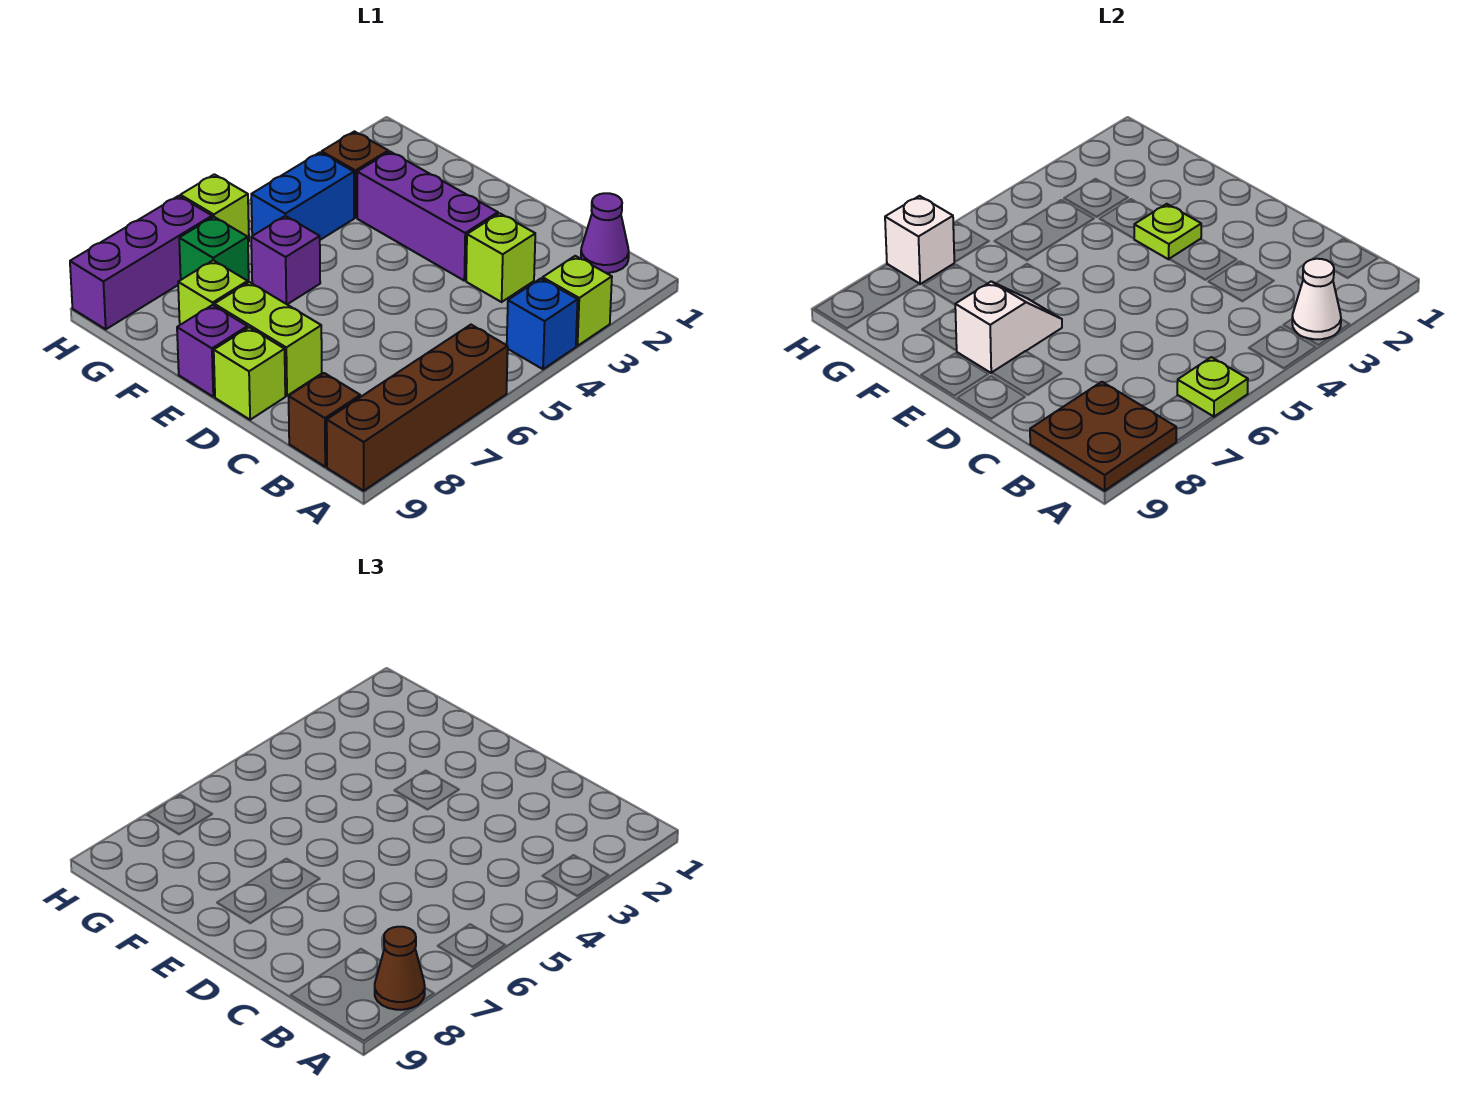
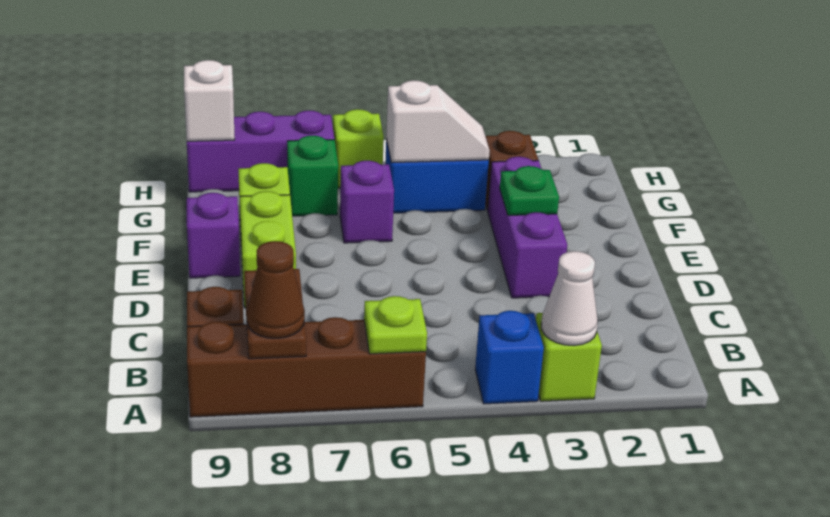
brown 2x2 plate [1030,382,1176,491] -> brown 1x2 plate [244,269,306,359]
purple 1x1 cone [581,193,629,273] -> none
lime 1x1 brick [466,213,535,302] -> none
lime 1x1 brick [214,327,285,420] -> none
lime 1x1 plate [1134,204,1201,259] -> green 1x1 plate [500,166,559,215]
white 1x2 slope [955,282,1062,373] -> white 1x2 slope moved to [386,80,490,163]
white 1x1 brick [885,196,954,284] -> white 1x1 brick moved to [184,60,235,141]

